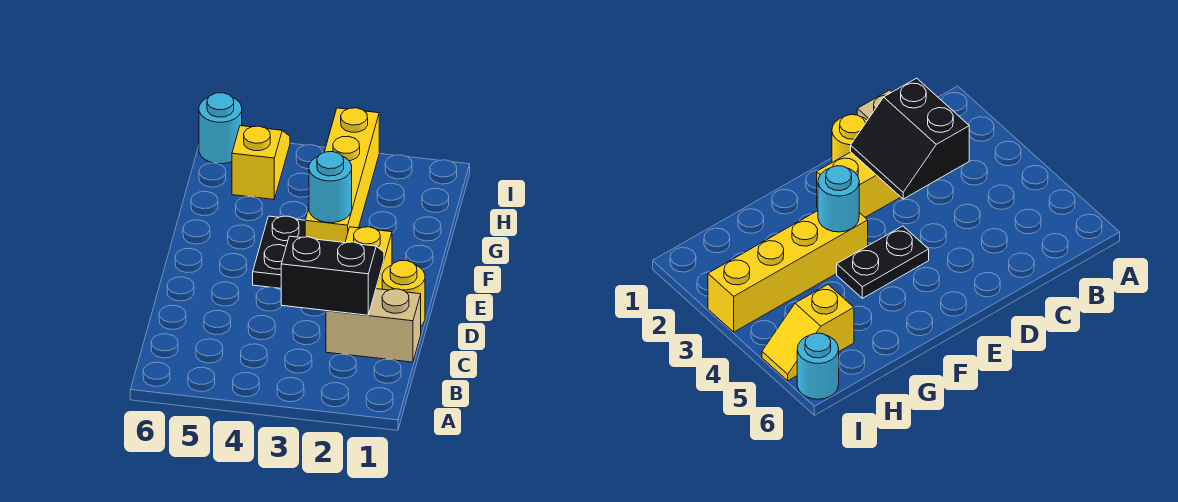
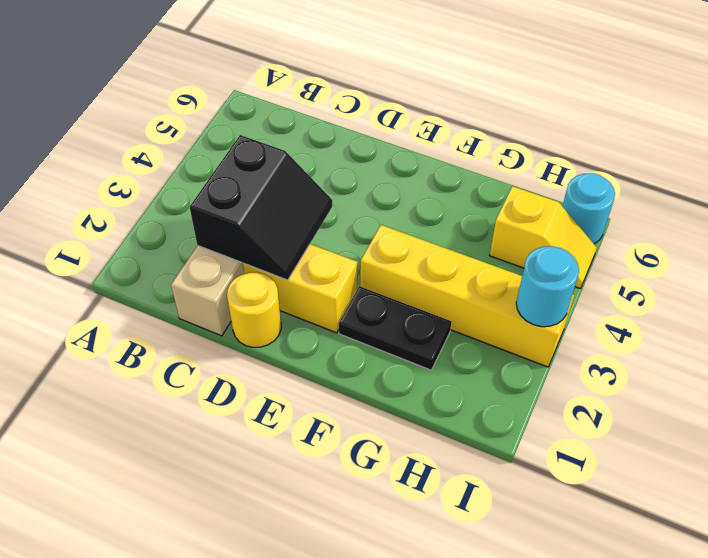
black 1x2 plate [253,216,305,288] -> black 1x2 plate moved to [339,286,452,370]
cyan 1x1 round brick [309,152,352,223] -> cyan 1x1 round brick moved to [516,246,579,327]

